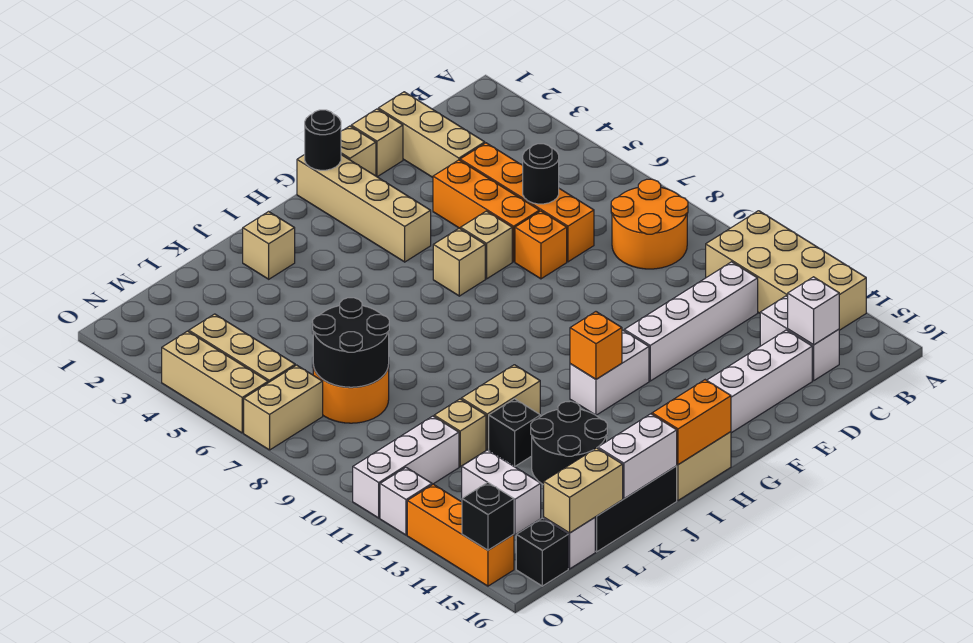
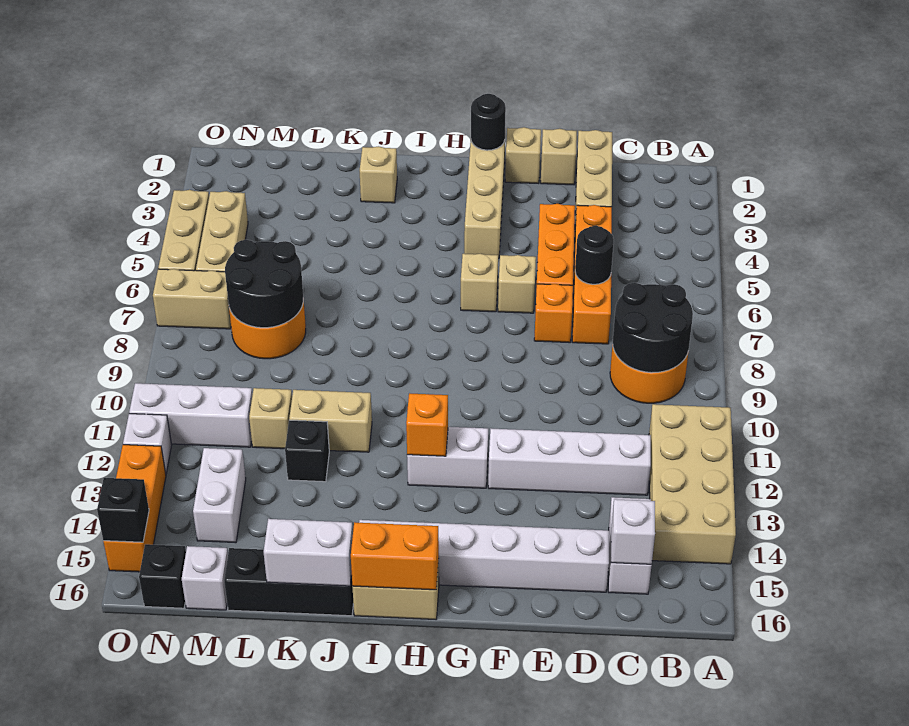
black 2x2 round brick [531,401,607,485] -> black 2x2 round brick moved to [613,283,693,373]
tan 1x2 brick [544,448,623,533] -> none

